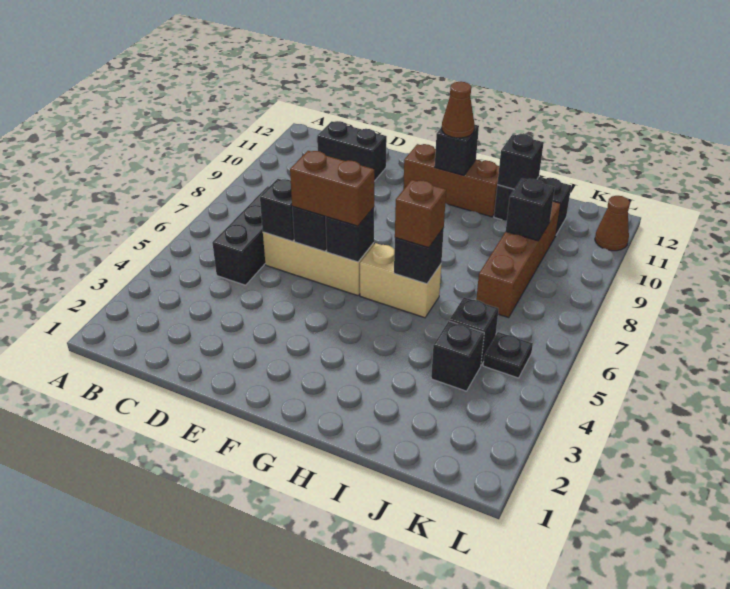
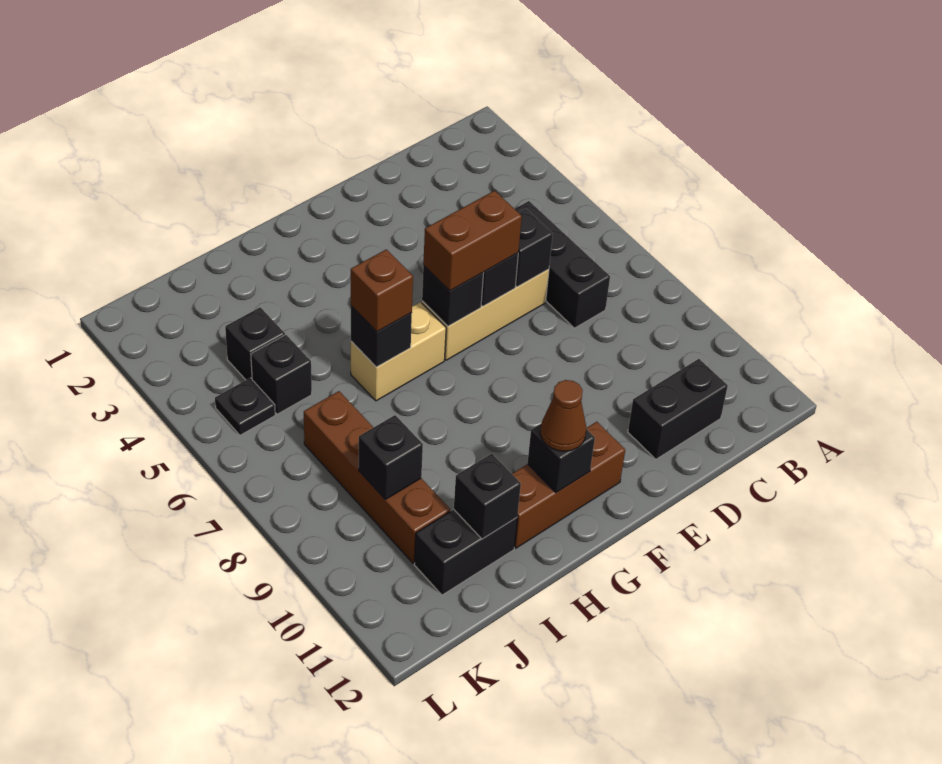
brown 1x1 cone [595,196,630,251] -> none

